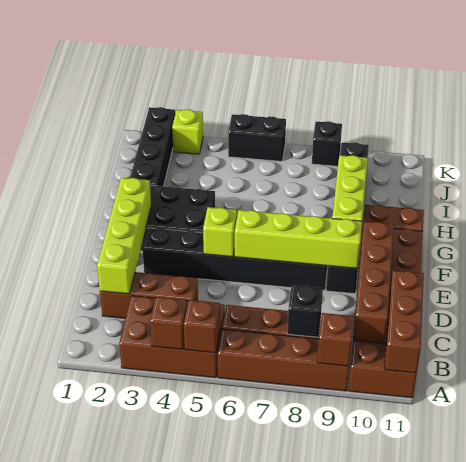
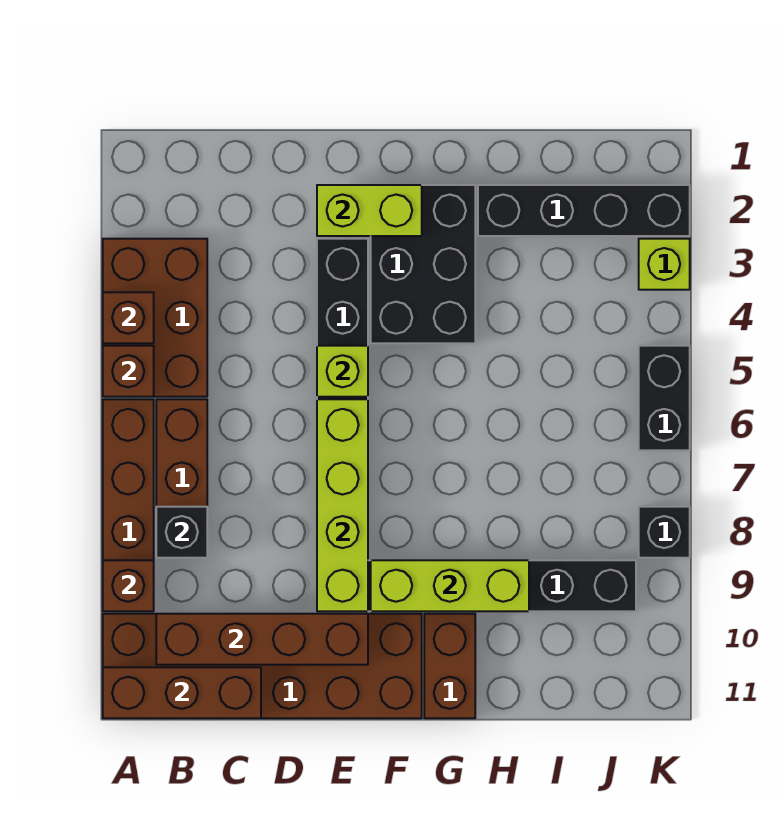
brown 1x3 brick [100,272,198,318] -> none
lime 1x4 brick [97,178,151,294] -> lime 1x2 brick [317,185,422,236]

